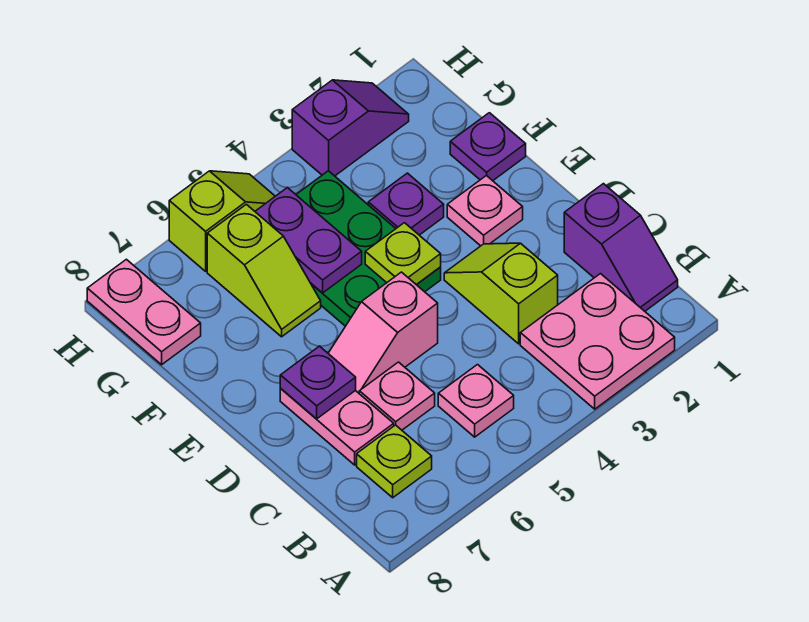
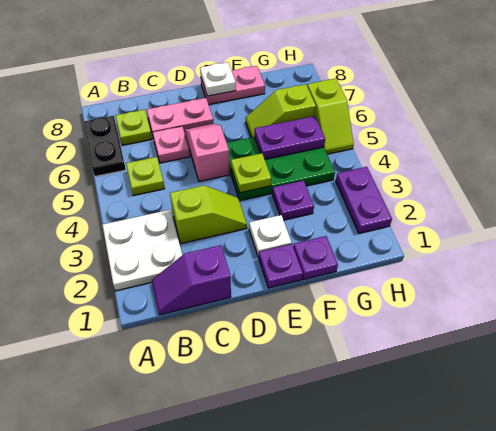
pink 2x2 plate [520,274,675,409] -> white 2x2 plate [102,210,182,291]
none -> black 1x2 plate [84,116,126,176]
pink 1x1 plate [438,365,514,437] -> lime 1x1 plate [126,157,165,196]
purple 1x1 plate [280,346,356,419] -> purple 1x1 plate moved to [259,244,303,288]
pink 1x1 plate [447,175,523,246] -> white 1x1 plate [249,215,292,257]
none -> white 1x1 plate [200,62,236,96]
pink 1x2 plate [87,259,201,365] -> pink 1x2 plate moved to [201,66,265,105]
purple 1x2 slope [292,80,409,176] -> purple 1x2 plate [336,167,392,233]

